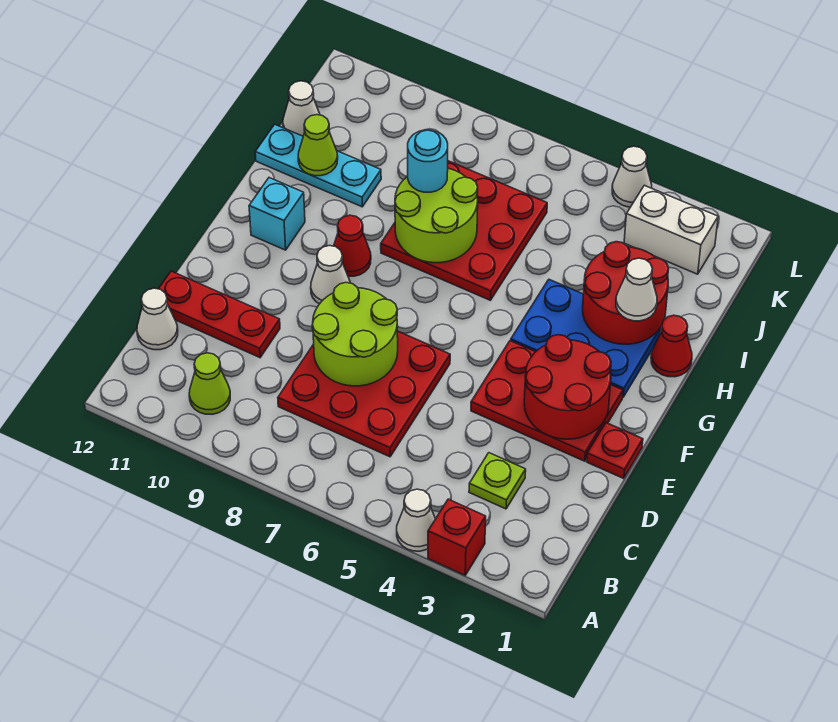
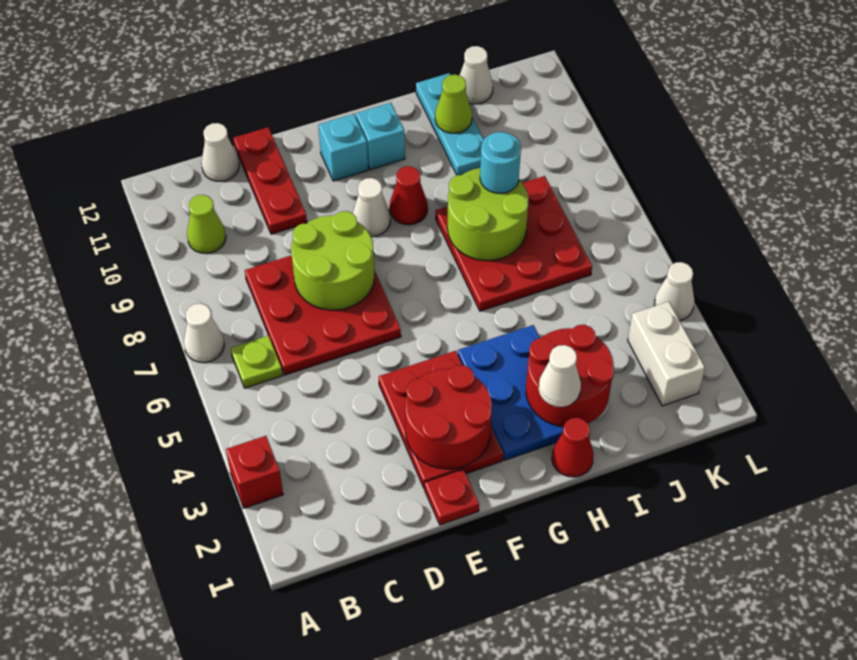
white 1x1 cone [397,489,435,551] -> white 1x1 cone moved to [184,304,224,363]
lime 1x1 plate [469,453,526,509] -> lime 1x1 plate moved to [231,336,283,388]
none -> cyan 1x1 brick [319,114,368,181]

